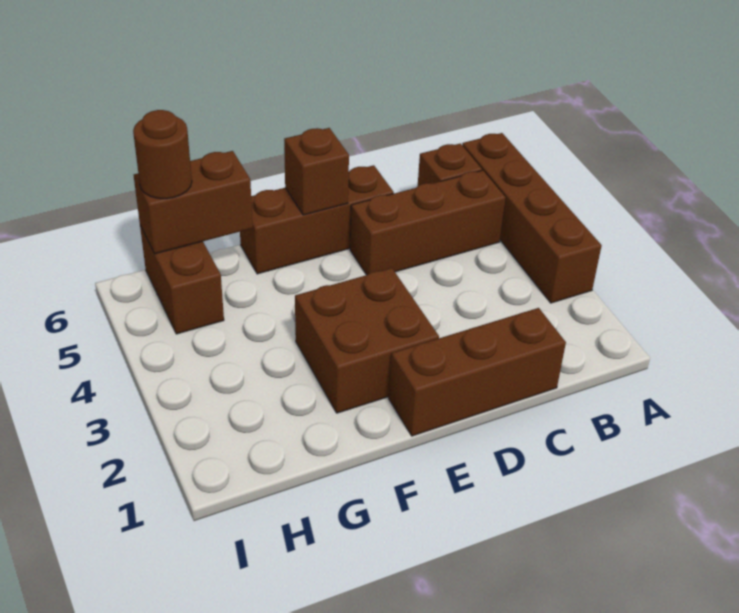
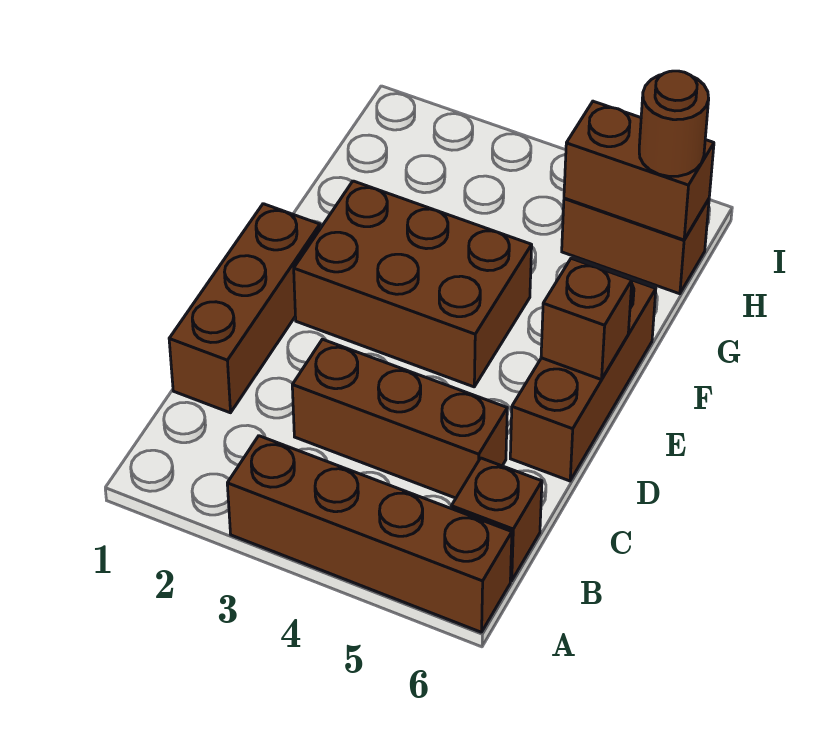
brown 1x3 brick [350,170,505,275] -> brown 1x3 brick turned to [292,339,507,498]
brown 2x2 brick [295,268,439,413] -> brown 2x3 brick [294,181,532,387]
brown 1x2 brick [134,151,253,254] -> brown 1x2 brick turned to [564,101,714,240]

